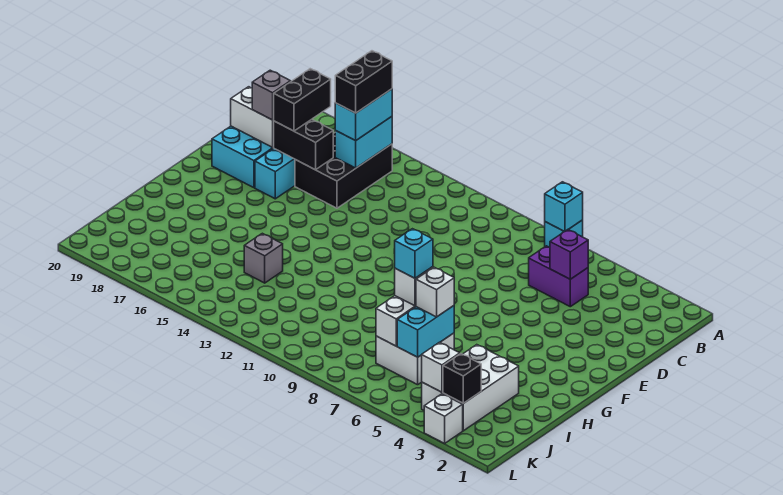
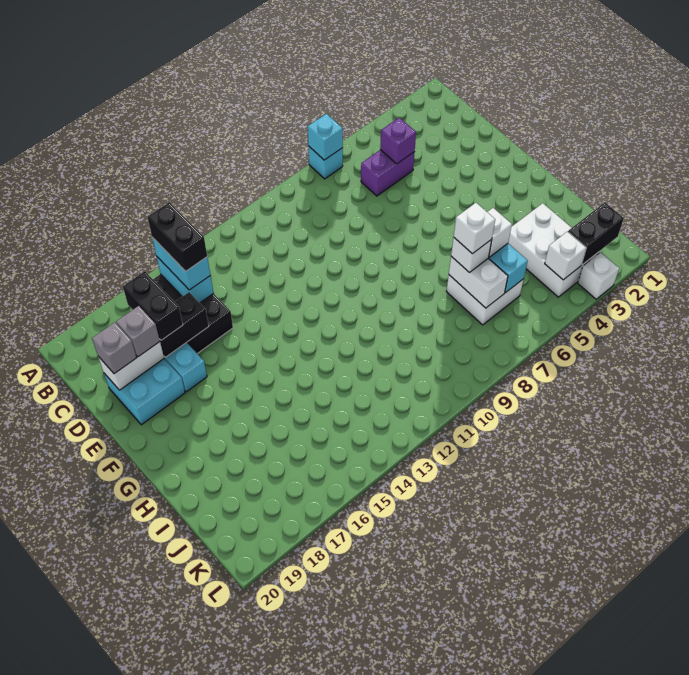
cyan 1x1 brick [395,229,433,278] -> white 1x1 brick [454,203,495,254]
grey 1x1 brick [244,233,283,283] -> grey 1x1 brick moved to [92,322,137,374]
black 1x1 brick [443,354,481,403] -> black 1x2 brick [568,203,624,265]

